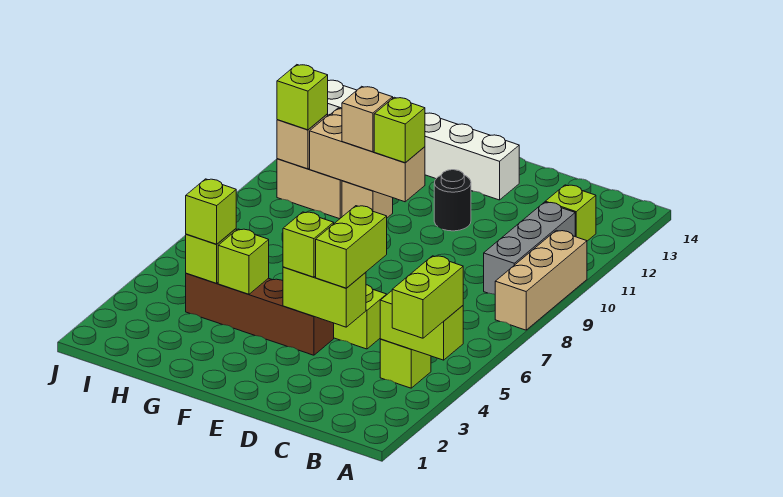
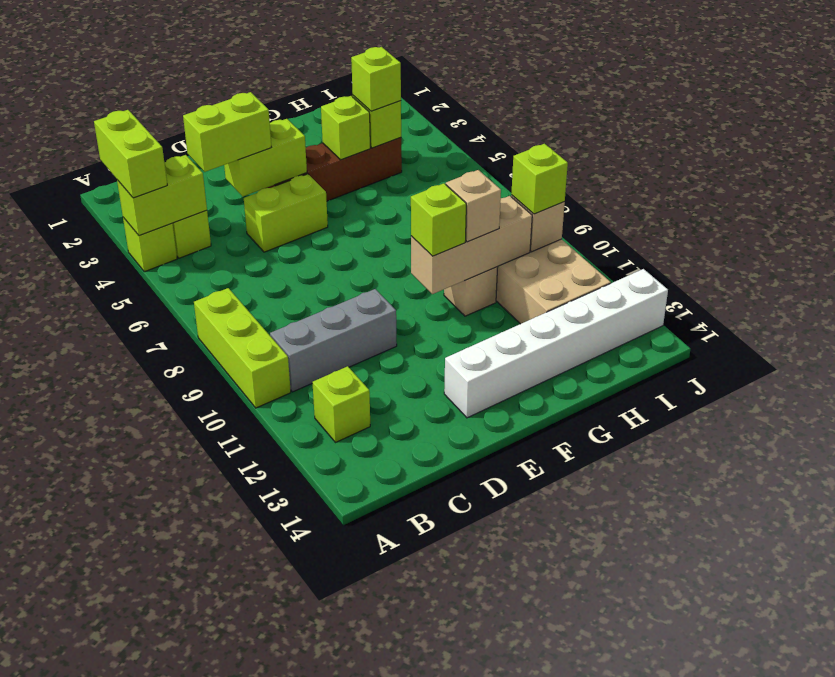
tan 1x3 brick [495,230,587,330] -> lime 1x3 brick [194,288,291,408]
grey 1x3 brick [484,202,575,294] -> grey 1x3 brick turned to [270,289,397,392]
lime 1x2 brick [316,206,387,288] -> lime 1x2 brick turned to [183,92,271,172]
lime 1x1 brick [283,212,334,277] -> lime 1x1 brick moved to [123,217,177,272]
black 1x1 round brick [434,170,471,231] -> none

